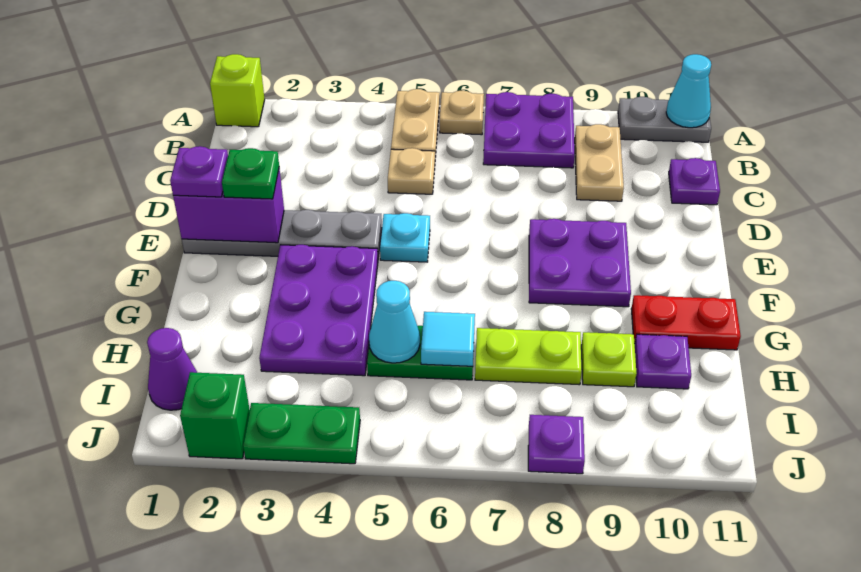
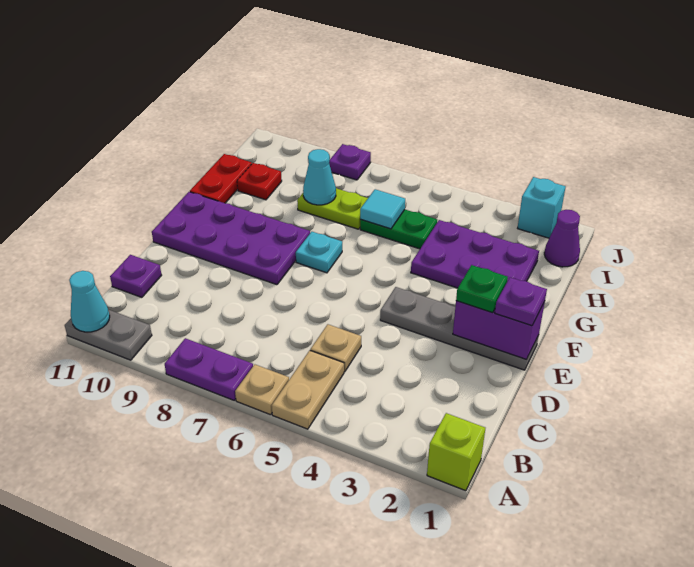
purple 2x2 plate [483,92,575,168] -> purple 1x2 plate [165,338,253,400]
tan 1x2 plate [575,124,624,201] -> none
cyan 1x1 plate [380,213,430,262] -> cyan 1x1 plate moved to [296,232,342,273]
purple 2x2 plate [529,219,631,307] -> purple 2x4 plate [152,192,310,285]
purple 2x3 plate [259,245,378,376] -> purple 2x3 plate turned to [411,220,539,288]
red 1x2 plate [631,295,741,350] -> red 1x2 plate turned to [190,154,252,203]
cyan 1x1 cone [369,281,420,363] -> cyan 1x1 cone moved to [303,149,336,205]
lime 1x1 plate [581,332,637,387] -> none
purple 1x1 plate [635,334,691,389] -> red 1x1 plate [237,163,282,200]
green 1x1 brick [180,372,250,459] -> cyan 1x1 brick [518,177,566,238]
green 1x2 plate [243,403,360,464] -> none

